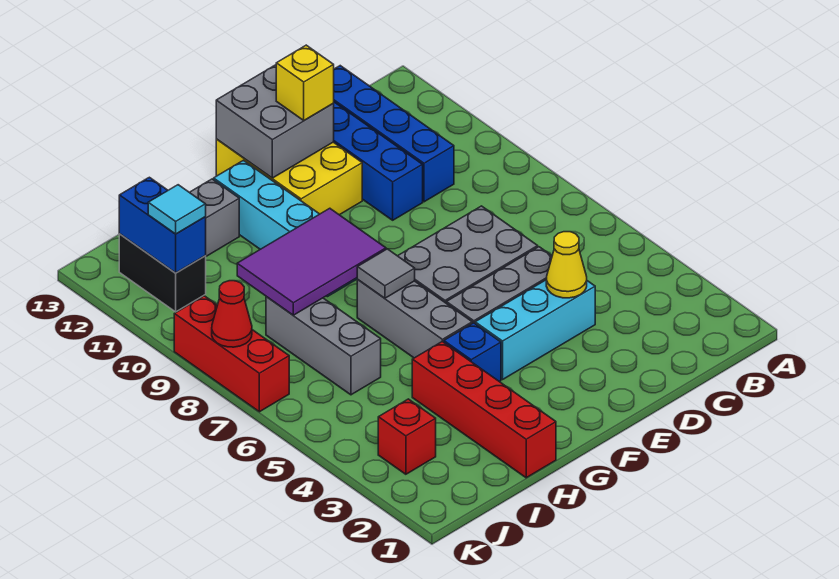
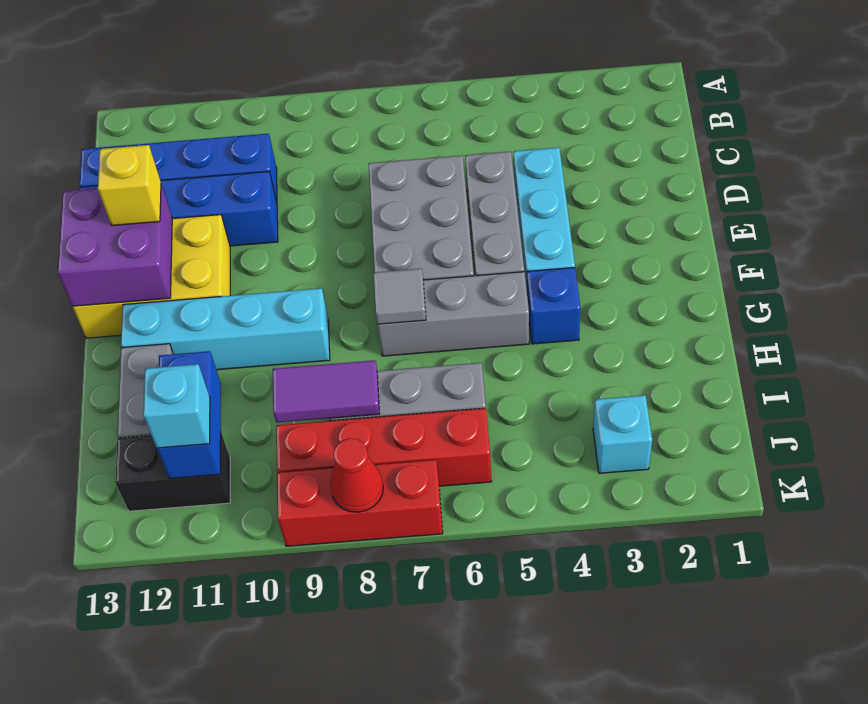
yellow 1x1 cone [546,232,587,298] -> none
grey 2x2 brick [216,65,334,178] -> purple 2x2 brick [58,184,172,307]
purple 2x3 tile [237,208,386,315] -> purple 1x2 tile [273,360,380,423]
red 1x4 brick [412,342,556,478] -> red 1x4 brick moved to [276,408,492,486]
red 1x1 brick [378,399,436,474] -> cyan 1x1 brick [593,395,652,473]
blue 1x2 brick [119,177,206,273] -> blue 1x2 brick turned to [157,351,221,479]
cyan 1x1 tile [148,185,206,234] -> cyan 1x1 brick [143,364,210,448]

